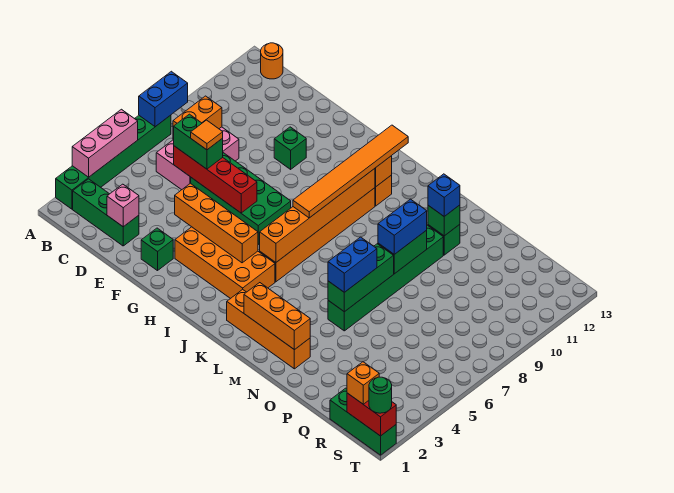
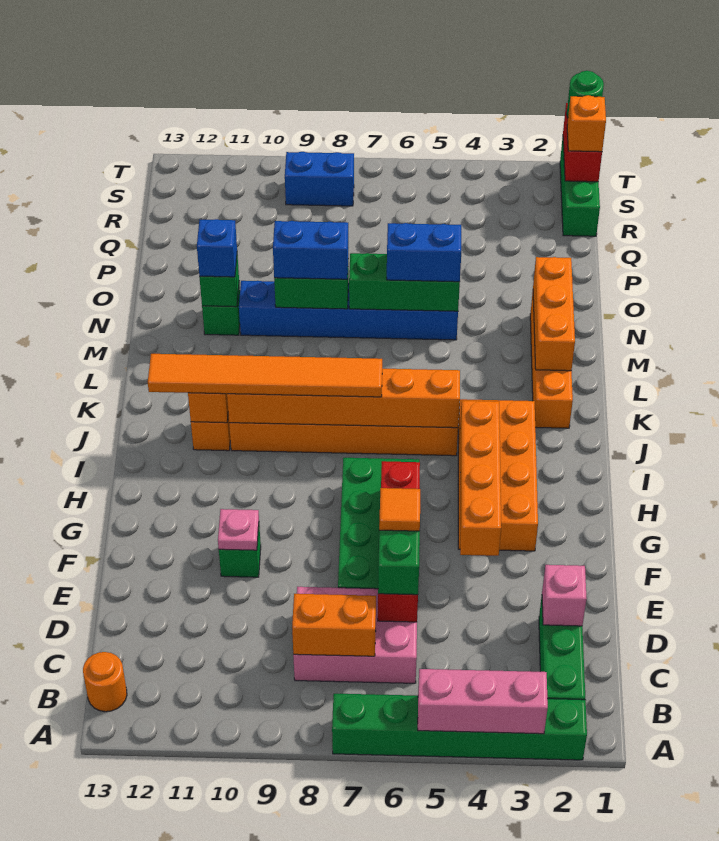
blue 1x2 brick [139,71,188,127] -> blue 1x2 brick moved to [285,152,354,206]
green 1x1 brick [141,228,173,271] -> none
none -> pink 1x1 plate [218,509,259,550]
green 1x6 brick [328,225,443,331] -> blue 1x6 brick [239,281,458,340]

